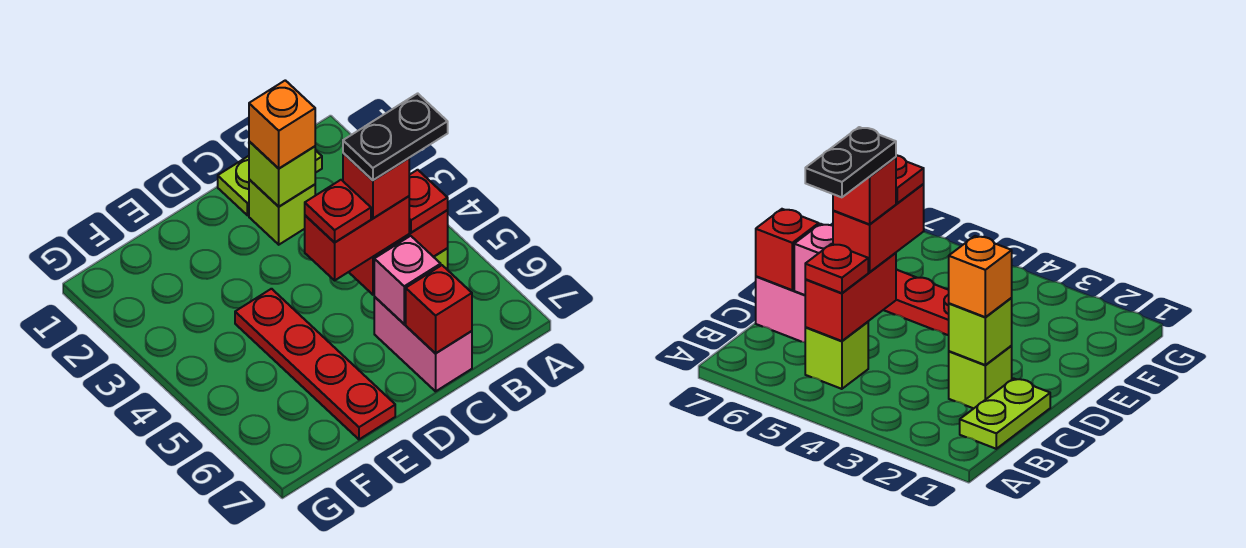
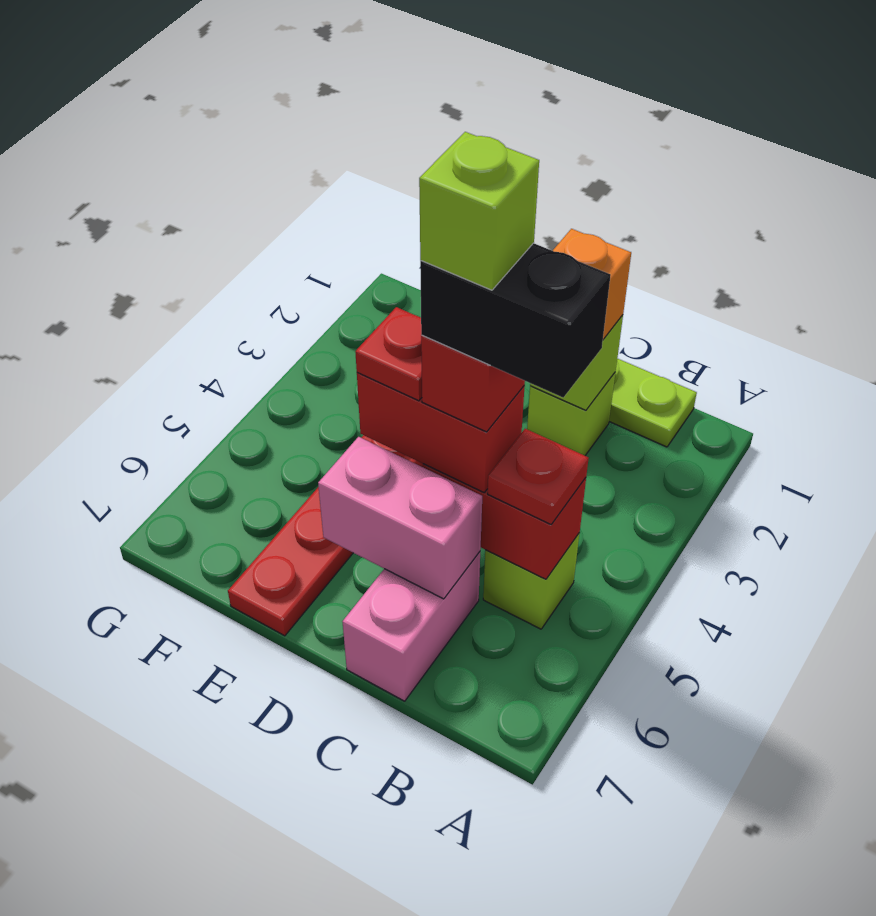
black 1x2 plate [343,93,448,180] -> black 1x2 brick [420,243,611,397]
none -> lime 1x1 brick [419,132,539,290]
pink 1x1 brick [374,236,441,324] -> pink 1x2 brick [318,437,482,599]
red 1x1 brick [406,265,472,353] -> none

